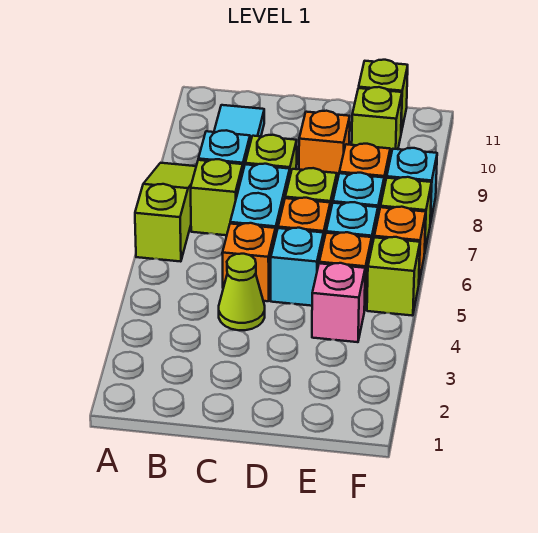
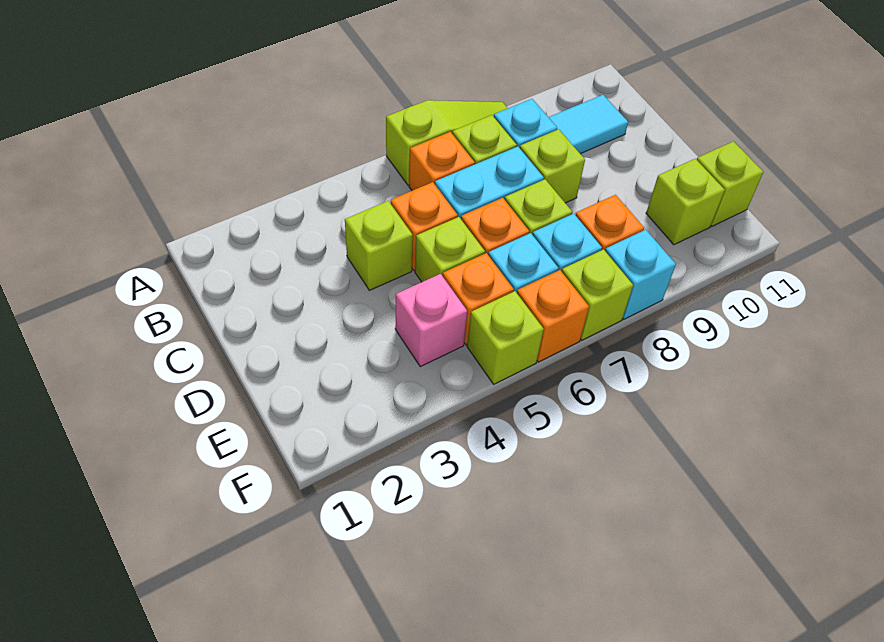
lime 1x1 cone [219,254,265,330] -> lime 1x1 brick [345,201,413,290]
cyan 1x1 brick [271,228,324,306] -> lime 1x1 brick [415,217,485,282]
orange 1x1 brick [299,111,350,181] -> orange 1x1 brick moved to [409,132,475,191]

